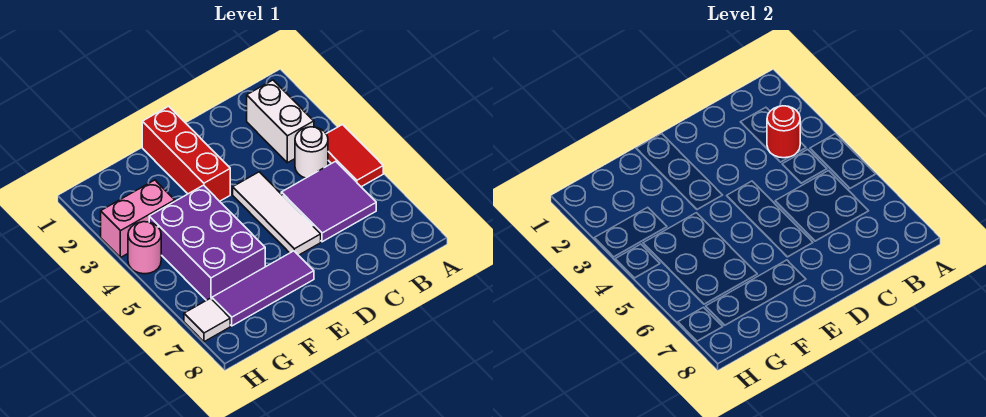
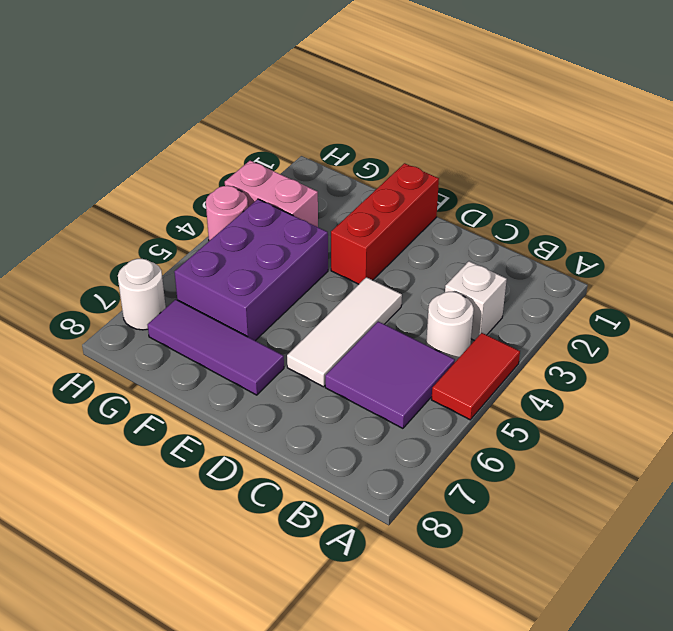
white 1x2 brick [247,80,314,163] -> white 1x1 brick [445,261,507,341]
red 1x1 round brick [767,106,800,158] -> none
white 1x1 tile [184,298,230,342] -> white 1x1 round brick [118,259,166,330]

